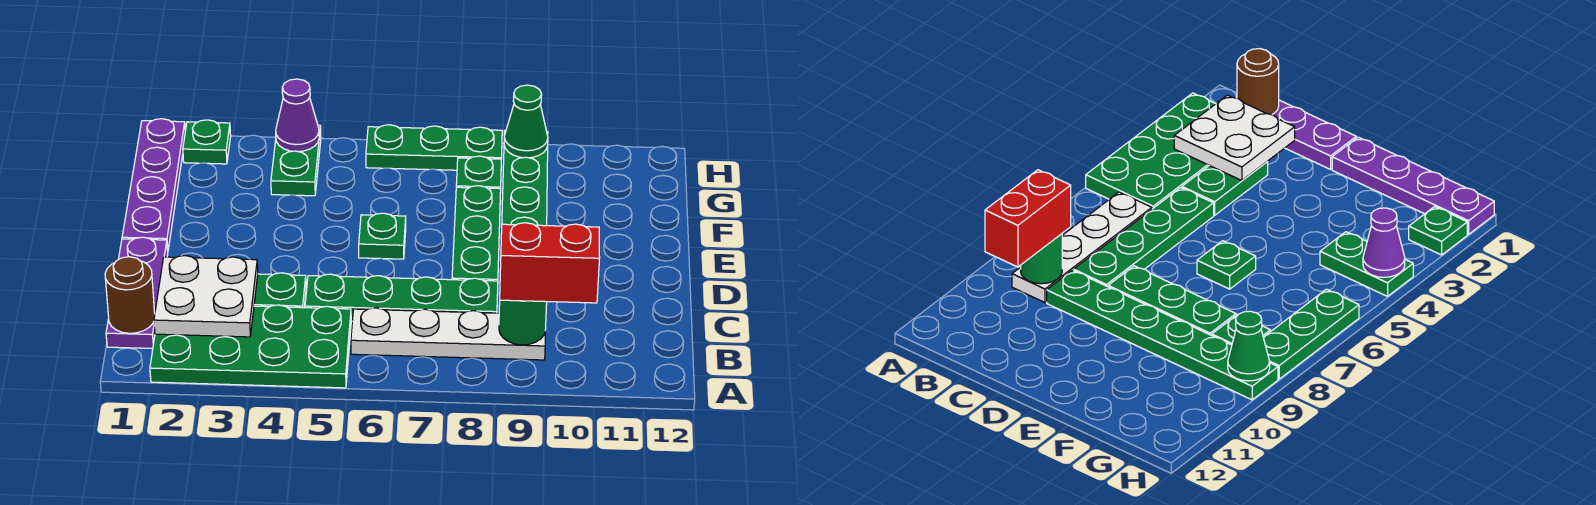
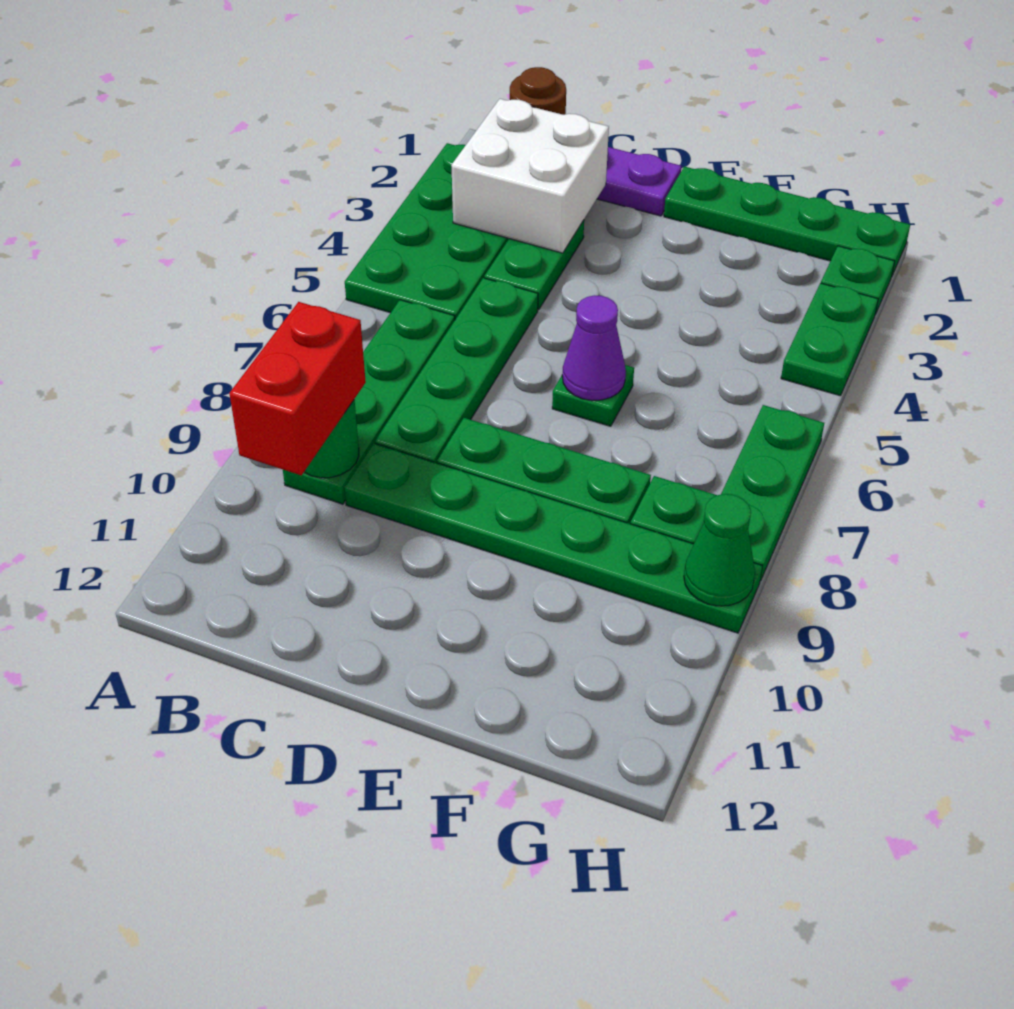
white 2x2 plate [154,256,258,337] -> white 2x2 brick [451,99,609,253]
white 1x4 plate [351,308,545,360] -> green 1x4 plate [283,300,455,504]
purple 1x4 plate [122,119,185,250] -> green 1x4 plate [664,167,910,277]
green 1x2 plate [271,125,321,196] -> green 1x2 plate turned to [781,283,878,396]
purple 1x1 cone [276,79,319,152] -> purple 1x1 cone moved to [562,295,626,401]

